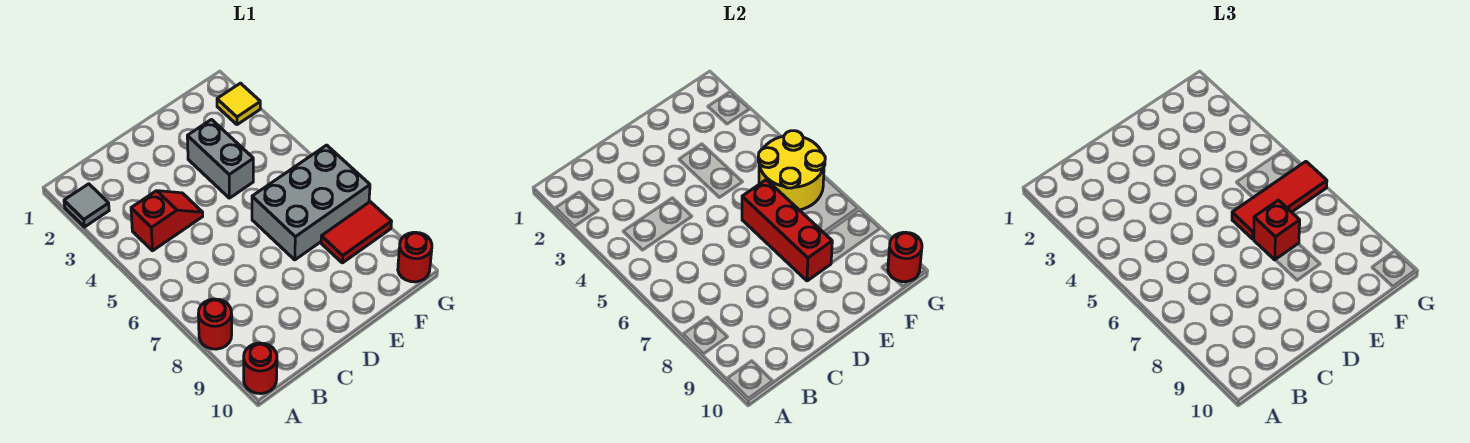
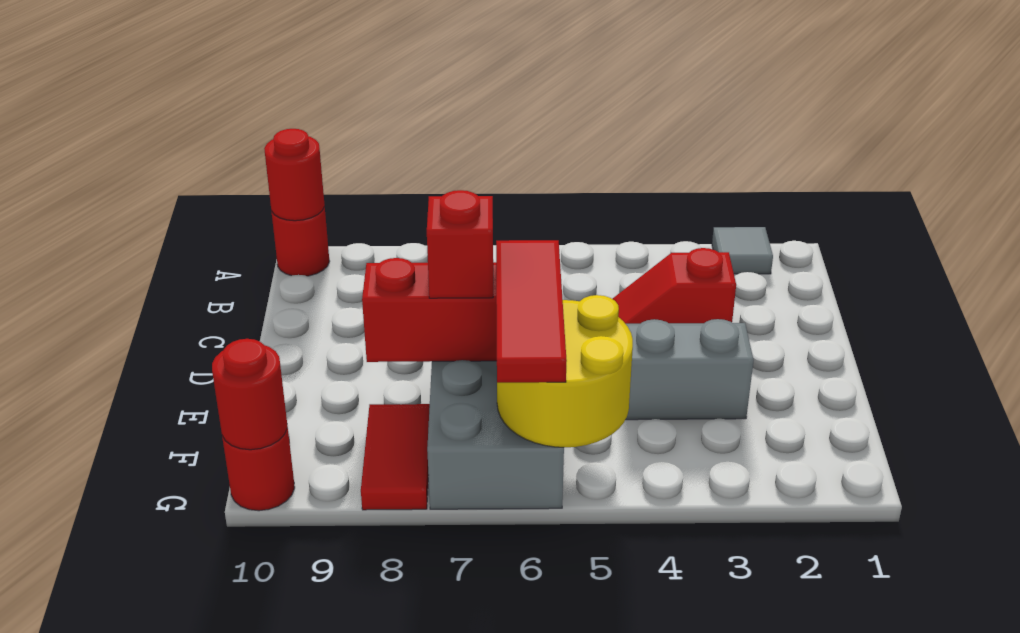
red 1x1 round brick [198,299,232,349] -> red 1x1 round brick moved to [264,129,325,221]
red 1x2 slope [131,191,203,251] -> red 1x2 slope turned to [613,248,736,324]
yellow 1x1 tile [217,83,260,125] -> none

